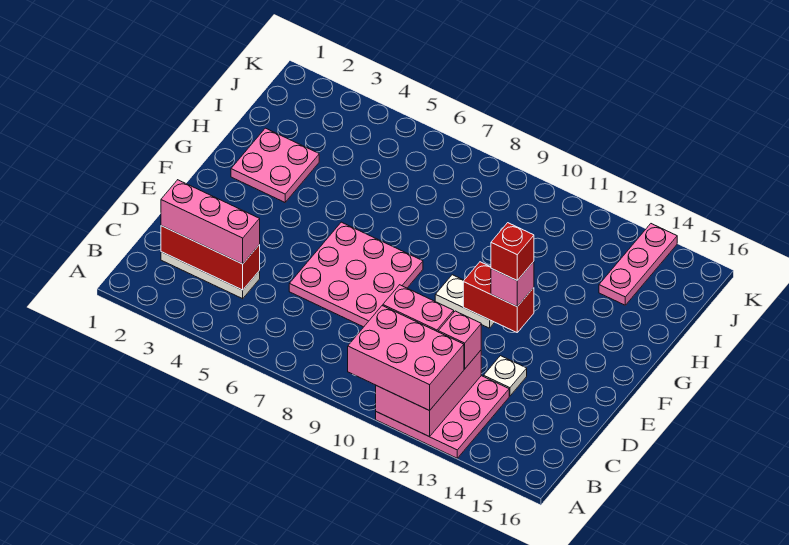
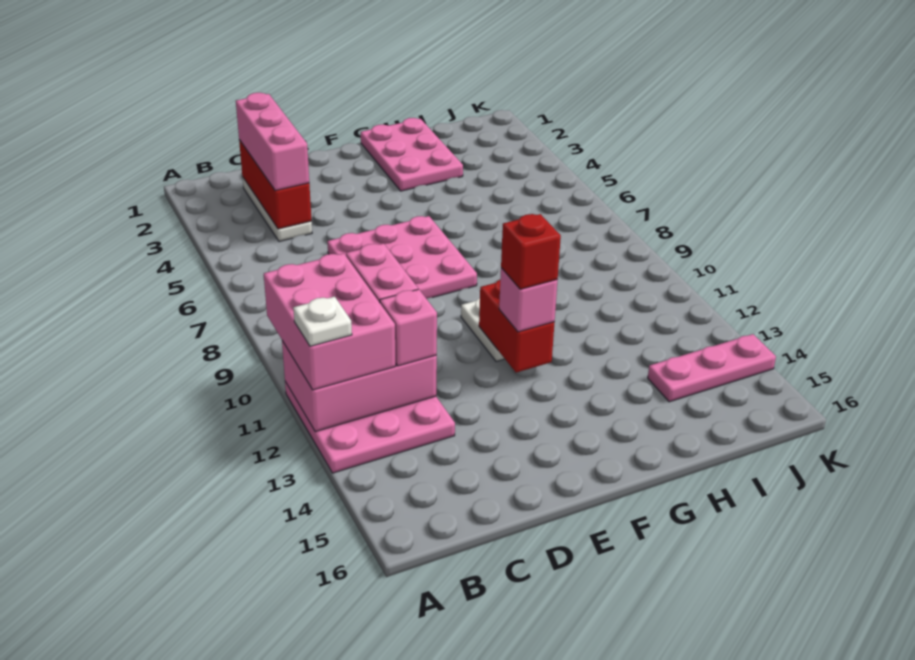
white 1x1 plate [484,356,527,396] -> white 1x1 plate moved to [293,297,352,346]
pink 2x2 plate [231,128,319,202] -> pink 2x3 plate [361,118,463,191]

